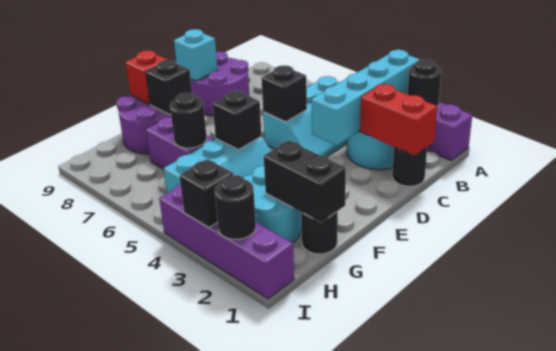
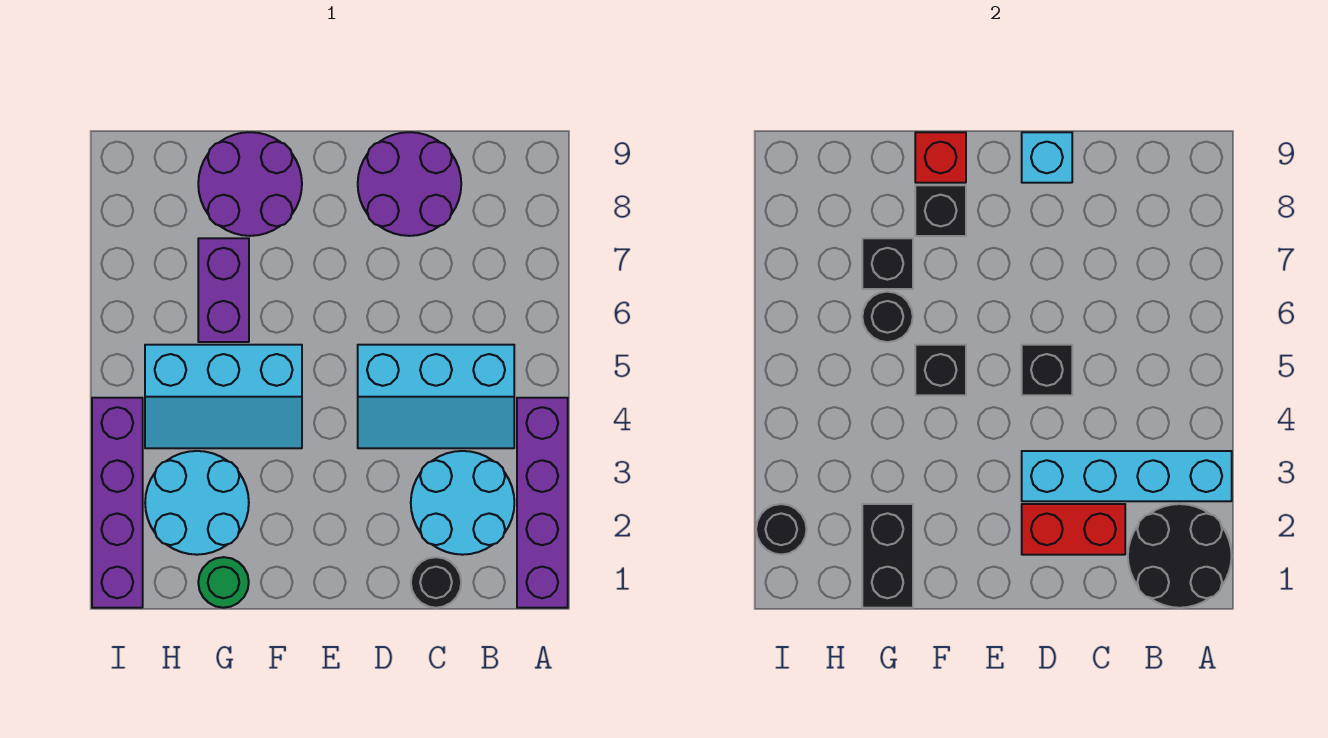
black 1x1 round brick [408,59,441,107] -> black 2x2 round brick [1128,504,1232,608]
red 1x2 brick [360,84,437,156] -> red 1x2 brick turned to [1022,504,1125,555]
black 1x1 round brick [301,211,338,254] -> green 1x1 round brick [198,557,249,608]
black 1x1 brick [180,159,233,228] -> black 1x1 brick moved to [862,238,913,289]

